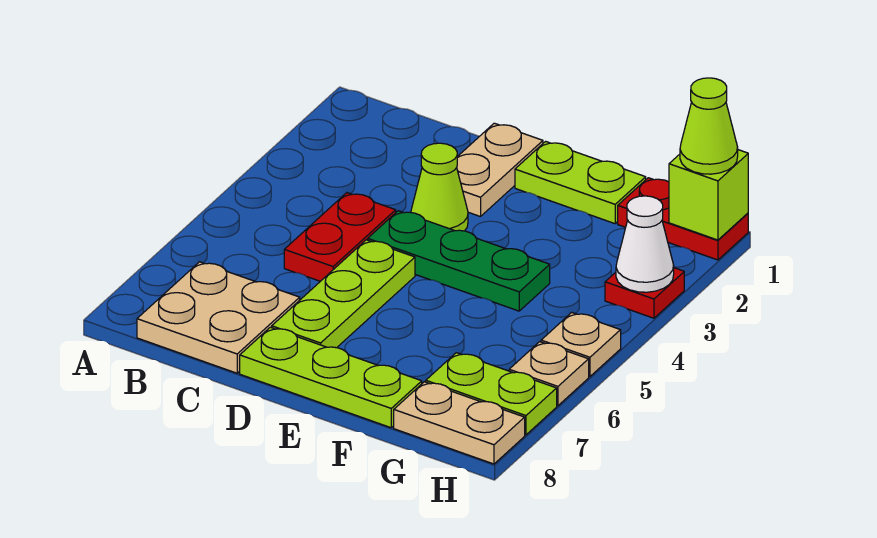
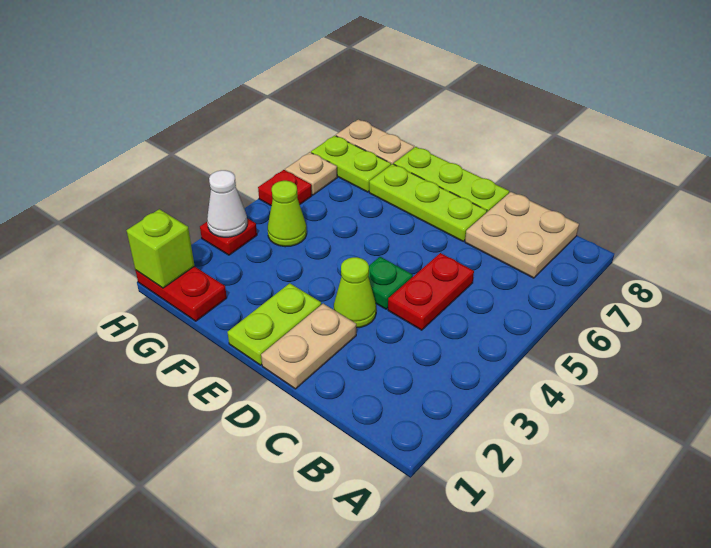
green 1x3 plate [368,211,550,311] -> green 1x1 plate [368,257,413,309]
lime 1x3 plate [272,240,415,348] -> lime 1x3 plate turned to [369,164,487,241]
lime 1x2 plate [515,141,646,224] -> lime 1x2 plate turned to [227,283,322,365]
lime 1x1 cone [680,78,738,174] -> lime 1x1 cone moved to [268,181,307,247]
tan 1x1 plate [541,312,621,377] -> red 1x1 plate [258,170,312,206]

